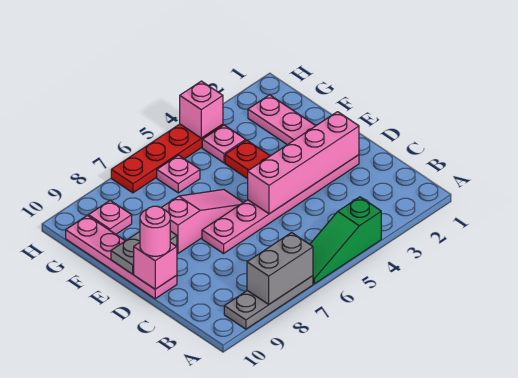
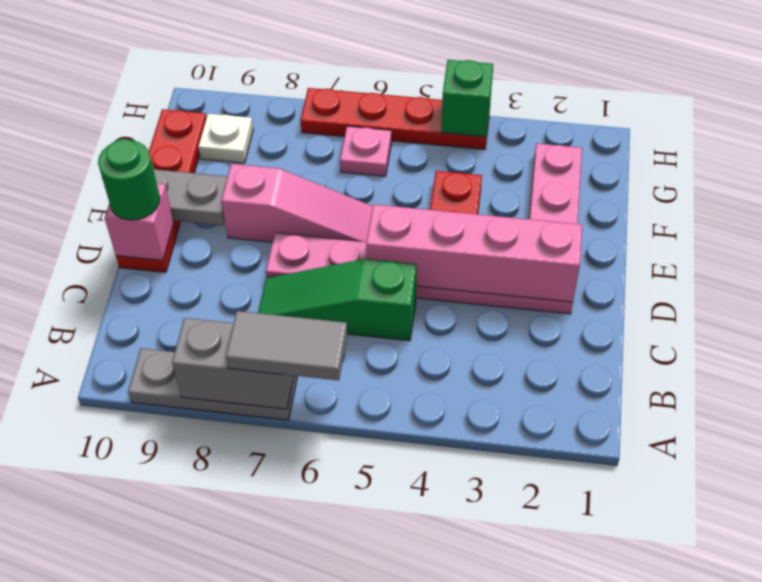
green 1x3 slope [310,197,381,284] -> green 1x3 slope moved to [258,259,417,341]
none -> grey 1x2 tile [226,311,347,380]
pink 1x4 plate [66,216,177,299] -> red 1x4 plate [116,109,206,272]
pink 1x1 round brick [140,206,170,256] -> green 1x1 round brick [98,139,160,220]
pink 1x1 plate [202,125,246,163] -> none
pink 1x1 plate [88,201,132,234] -> white 1x1 plate [198,114,253,163]
pink 1x1 brick [180,81,223,138] -> green 1x1 brick [441,60,493,137]

